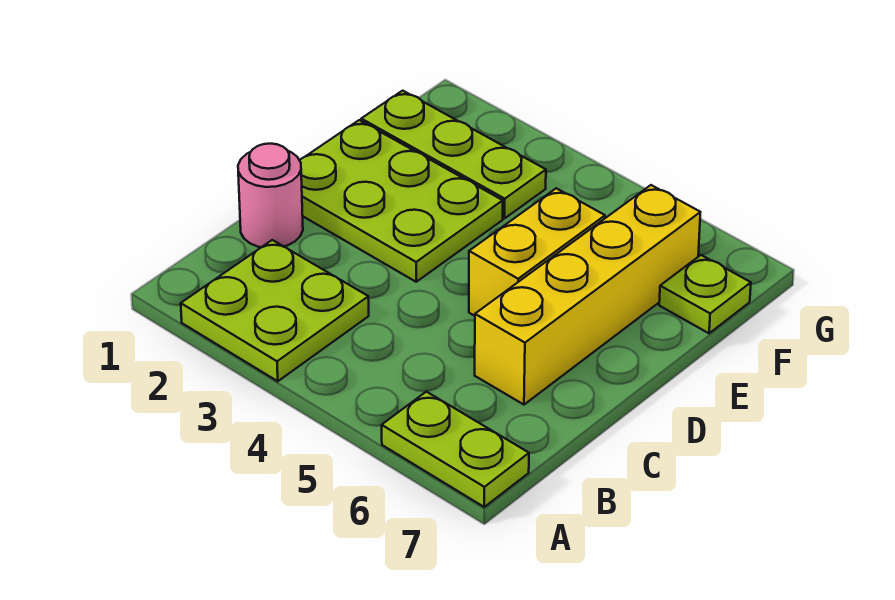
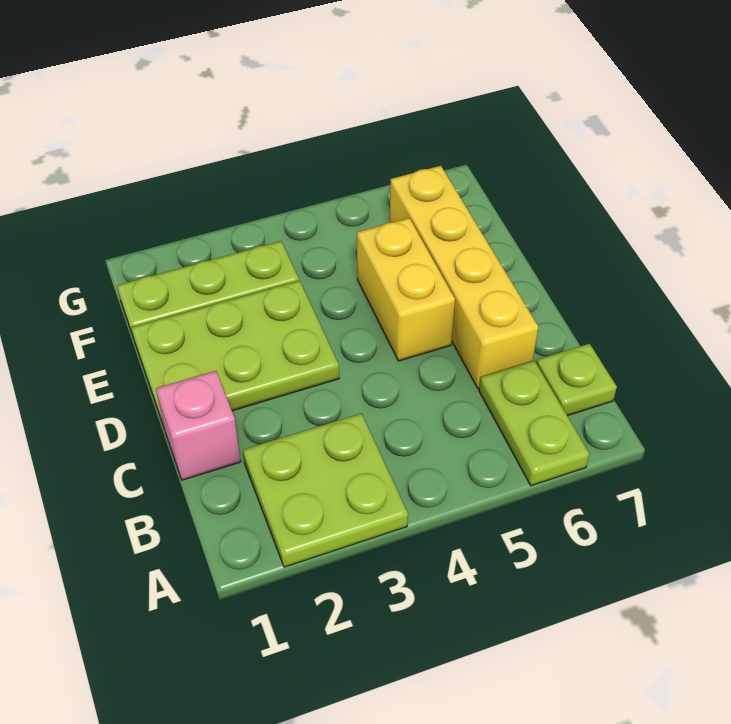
lime 1x2 plate [382,392,529,507] -> lime 1x2 plate turned to [479,361,589,486]
pink 1x1 round brick [238,144,303,247] -> pink 1x1 brick [156,371,241,480]
lime 1x1 plate [659,255,751,333] -> lime 1x1 plate moved to [536,344,617,416]

